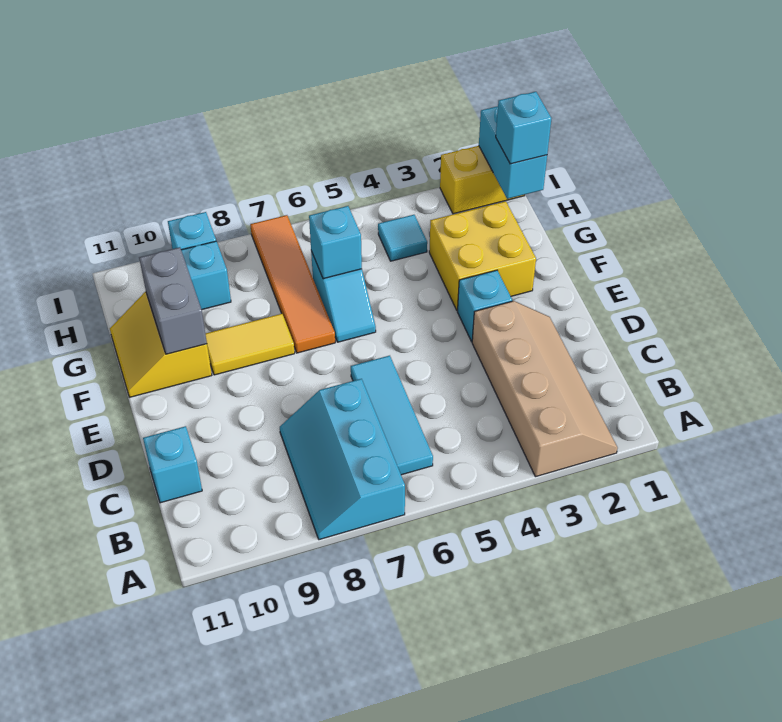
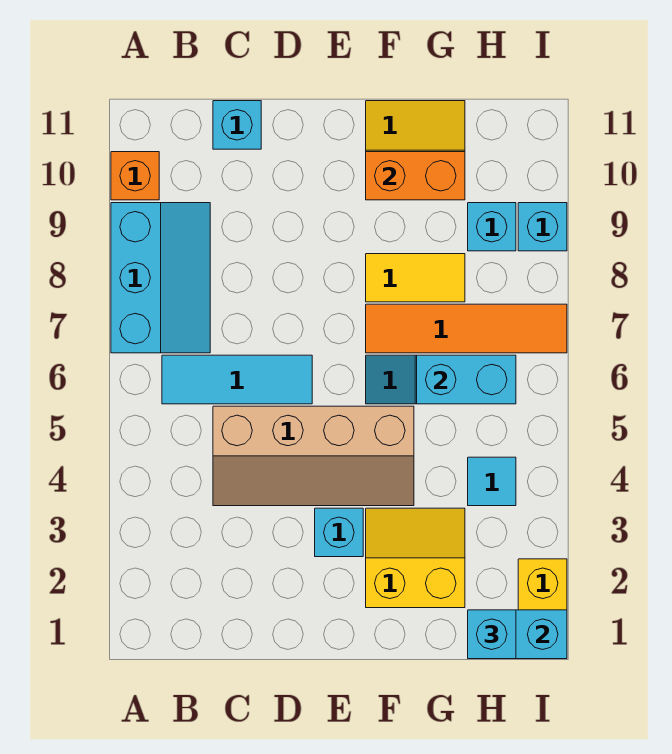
tan 2x4 slope [472,301,618,477] -> tan 2x4 slope moved to [213,406,414,506]
cyan 2x3 slope [280,379,405,540] -> cyan 2x3 slope turned to [111,203,210,353]
none -> orange 1x1 brick [111,152,159,200]
yellow 2x2 brick [429,201,536,311] -> yellow 2x2 slope [366,508,465,608]
yellow 1x2 tile [205,314,295,375] -> yellow 1x2 tile turned to [366,254,465,302]
grey 1x2 brick [139,247,207,354] -> orange 1x2 brick [366,152,465,200]
cyan 1x1 brick [309,206,362,279] -> cyan 1x2 brick [417,355,516,404]

